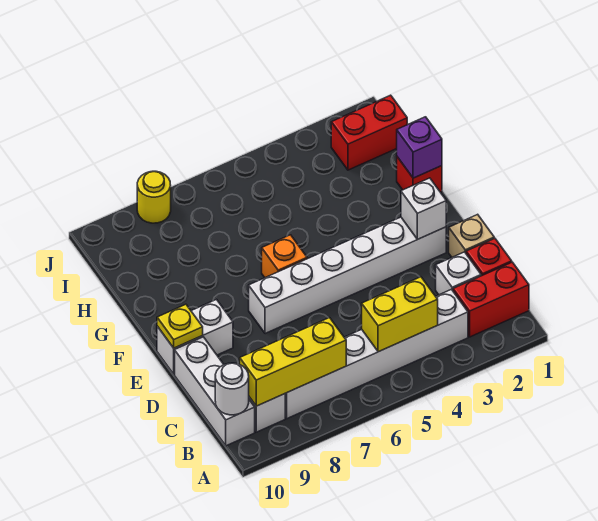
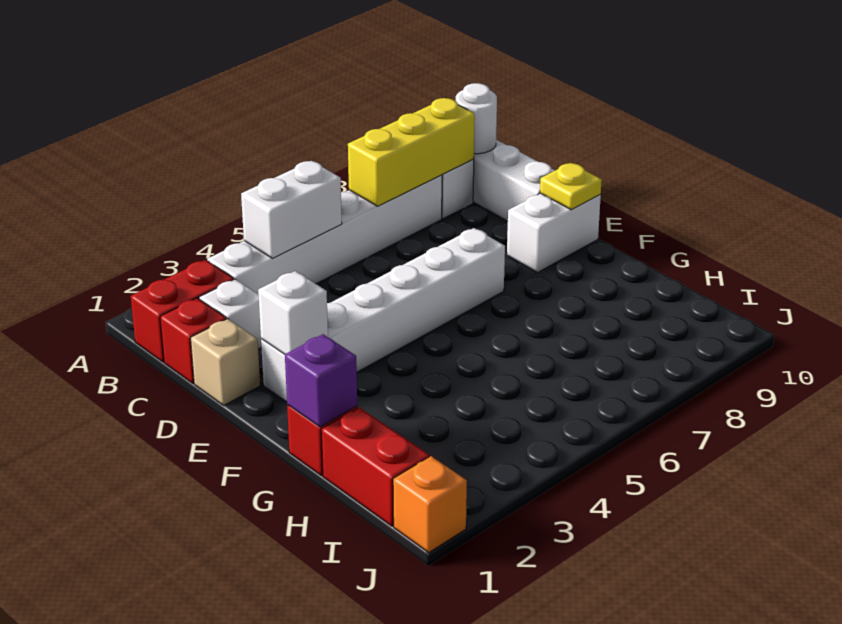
yellow 1x2 brick [362,277,438,352] -> white 1x2 brick [241,161,342,258]
orange 1x1 brick [262,235,307,278] -> orange 1x1 brick moved to [393,456,467,552]
red 1x2 brick [331,95,407,170] -> red 1x2 brick turned to [321,408,429,526]
yellow 1x1 round brick [137,171,171,223] -> none

